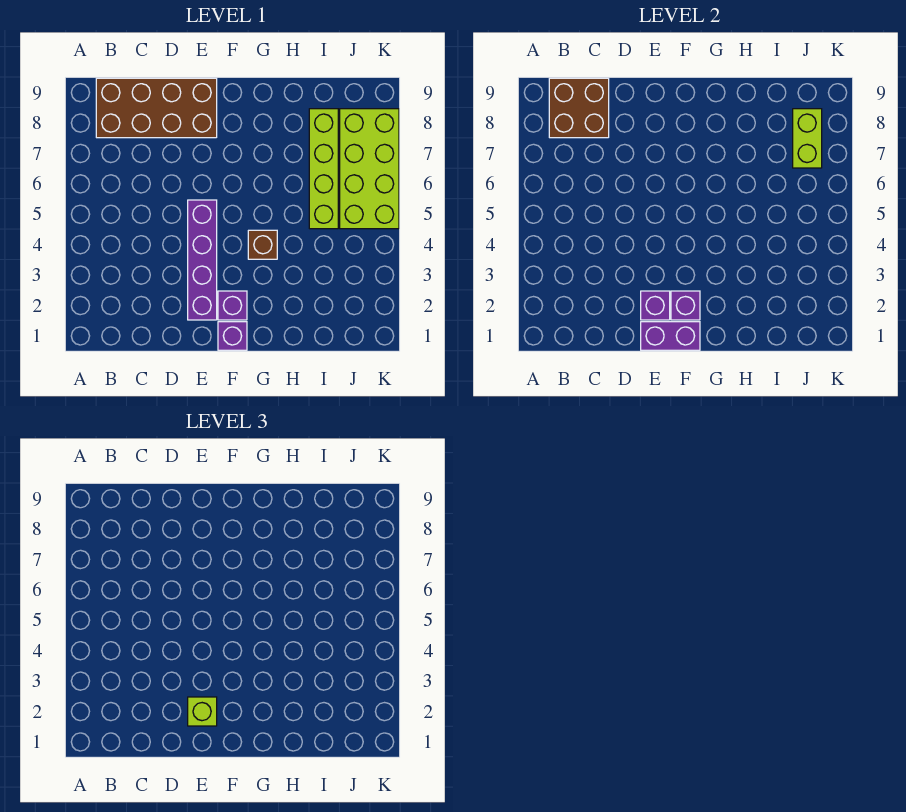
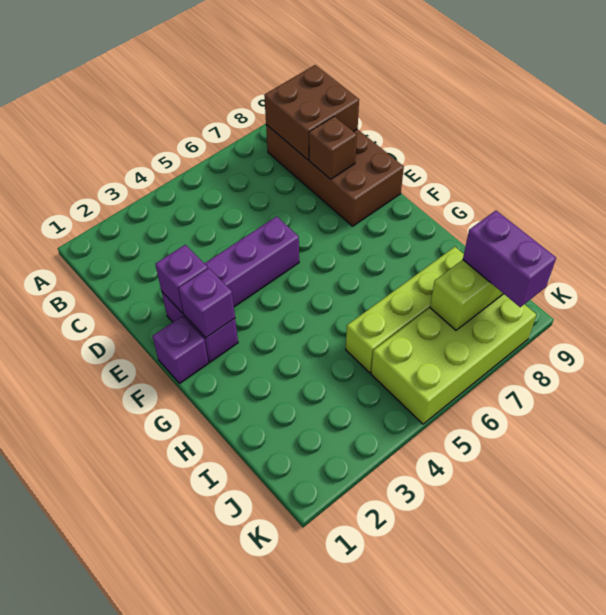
purple 1x2 brick [641,322,700,350] -> purple 1x2 brick moved to [463,211,556,307]
lime 1x1 brick [188,697,217,726] -> none
brown 1x1 brick [248,230,277,259] -> brown 1x1 brick moved to [309,116,357,179]

